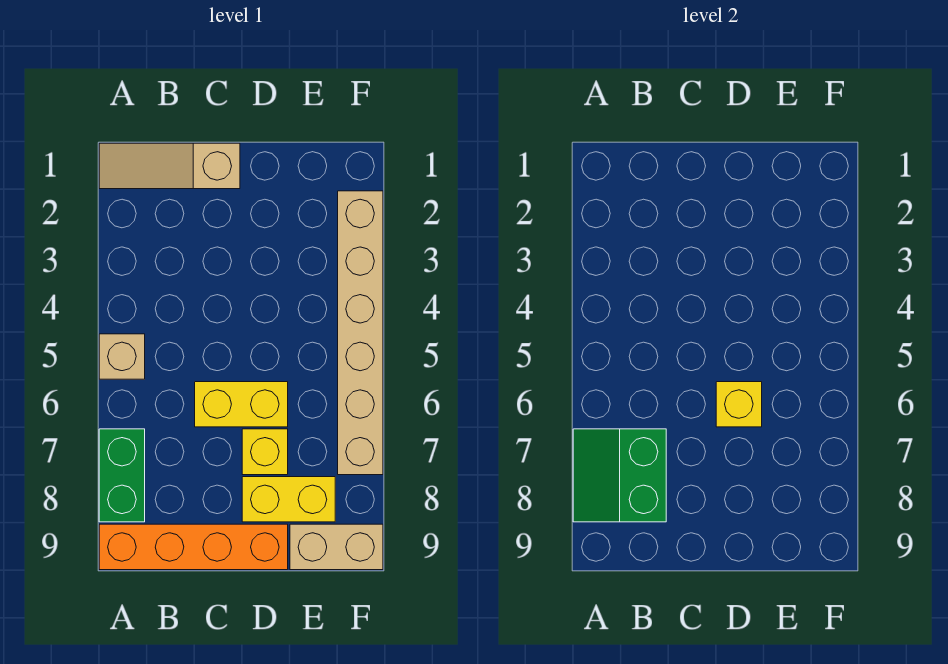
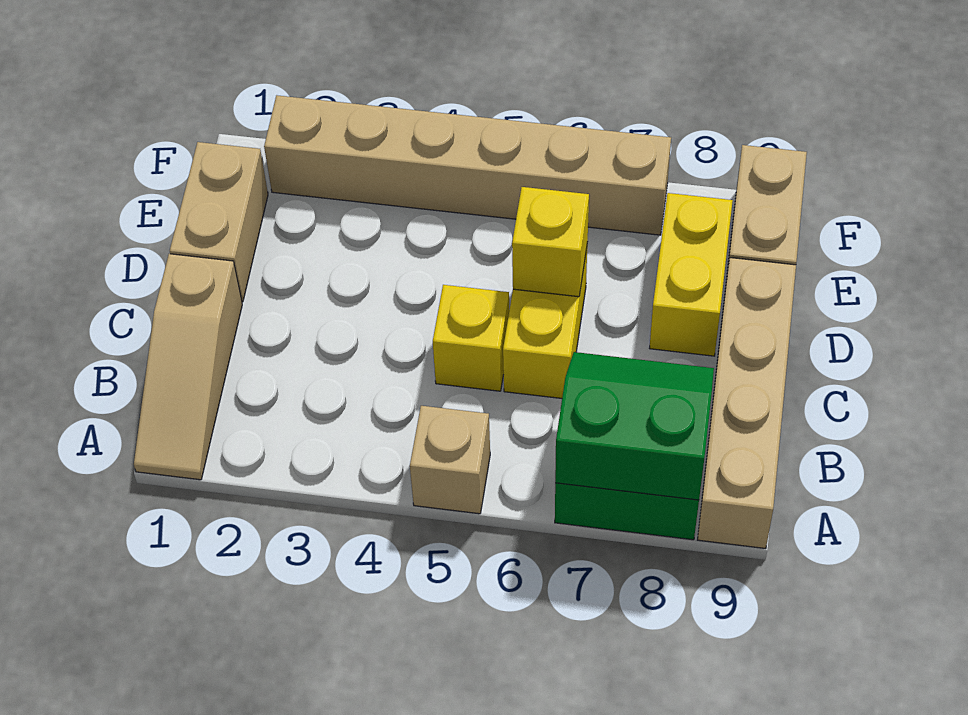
green 2x2 slope [573,429,666,522] -> green 2x2 slope turned to [555,352,714,500]
orange 1x4 brick [99,524,288,570] -> tan 1x4 brick [698,258,796,549]
none -> tan 1x2 brick [170,142,268,302]
yellow 1x1 brick [242,429,288,475] -> yellow 1x1 brick moved to [433,285,509,391]

